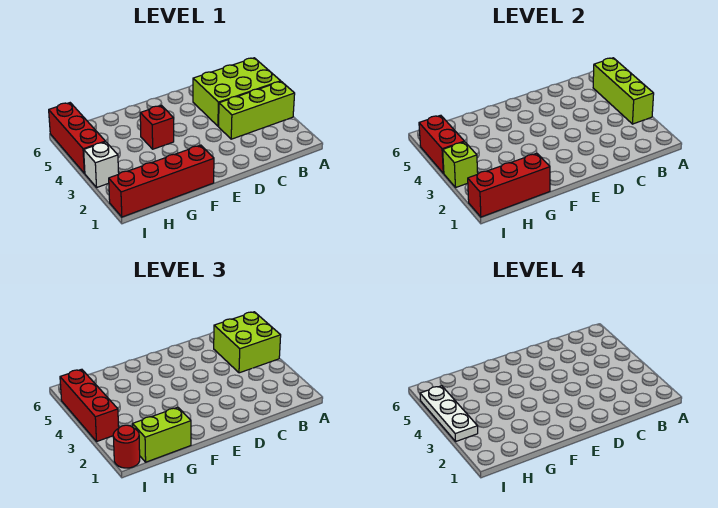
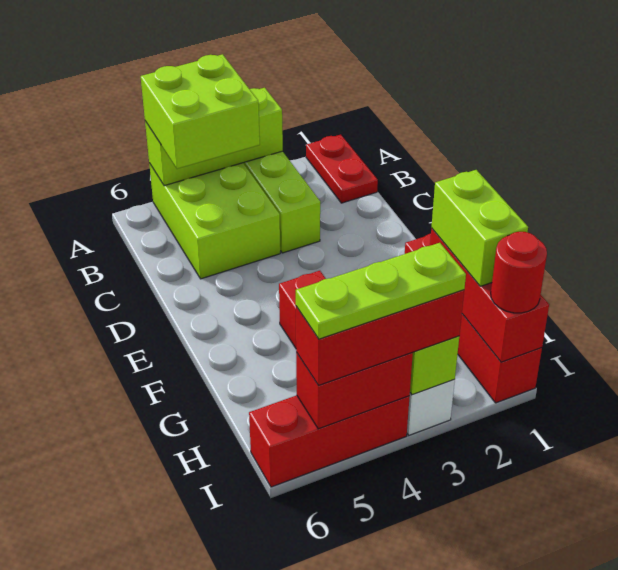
none -> red 1x2 plate [306,135,378,203]
white 1x3 plate [420,386,478,441] -> lime 1x3 plate [296,243,466,339]

